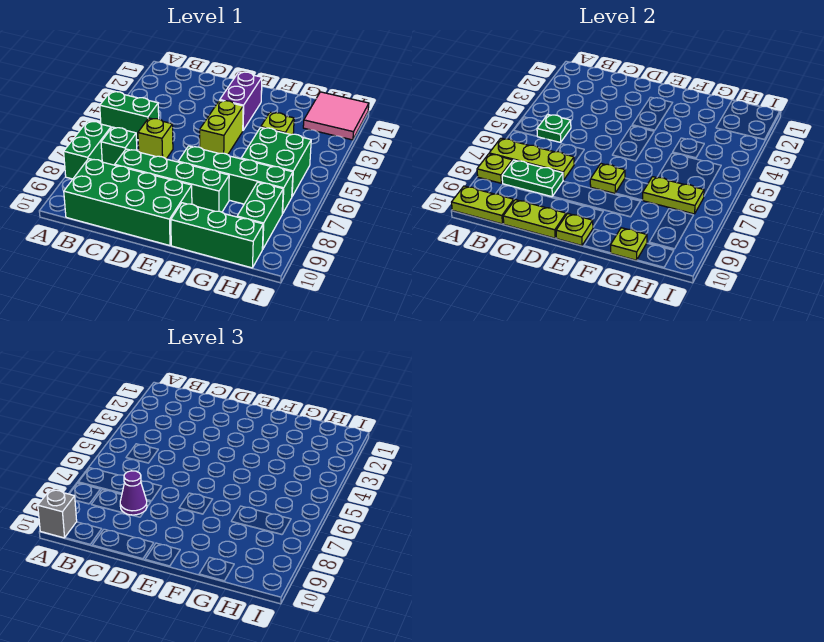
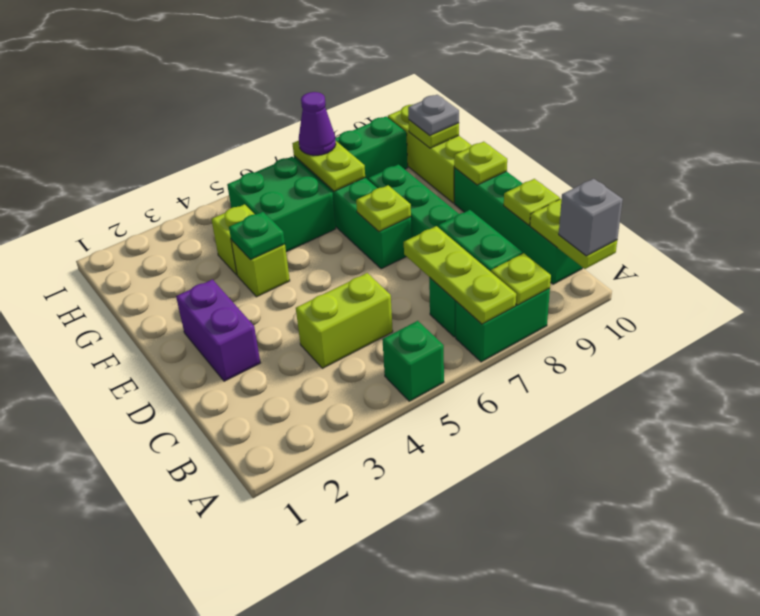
green 1x2 brick [100,92,159,140] -> green 1x1 brick [382,321,444,401]
green 1x1 plate [537,114,571,142] -> green 1x1 plate moved to [229,212,285,260]
green 2x4 brick [64,159,192,246] -> green 1x4 brick [454,168,583,284]
lime 1x1 brick [138,118,173,159] -> lime 1x1 brick moved to [231,240,290,297]
purple 1x1 cone [120,471,147,515] -> purple 1x1 cone moved to [299,92,336,155]
lime 1x2 plate [503,200,566,238] -> lime 1x1 plate [504,179,560,225]
purple 1x2 brick [220,72,262,130] -> purple 1x2 brick turned to [176,279,260,381]
lime 1x2 brick [200,100,243,155] -> lime 1x2 brick moved to [296,273,393,368]
green 1x3 brick [171,203,263,268] -> lime 1x3 brick [388,104,472,203]
none -> grey 1x1 plate [408,95,459,136]
pink 2x2 tile [303,92,369,140] -> none

